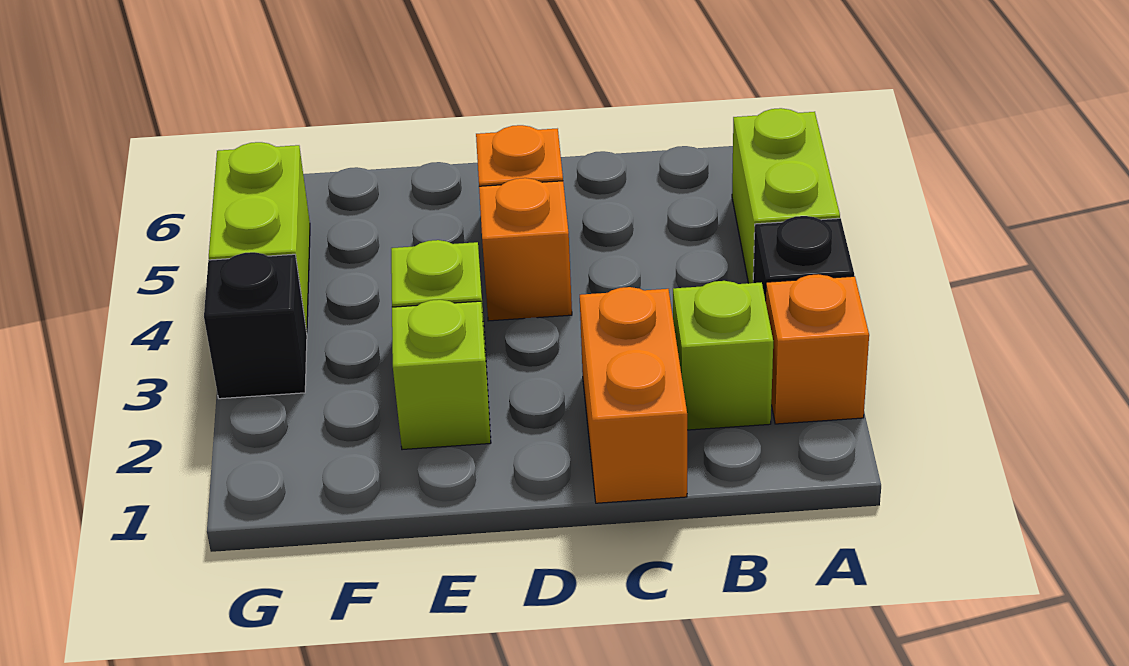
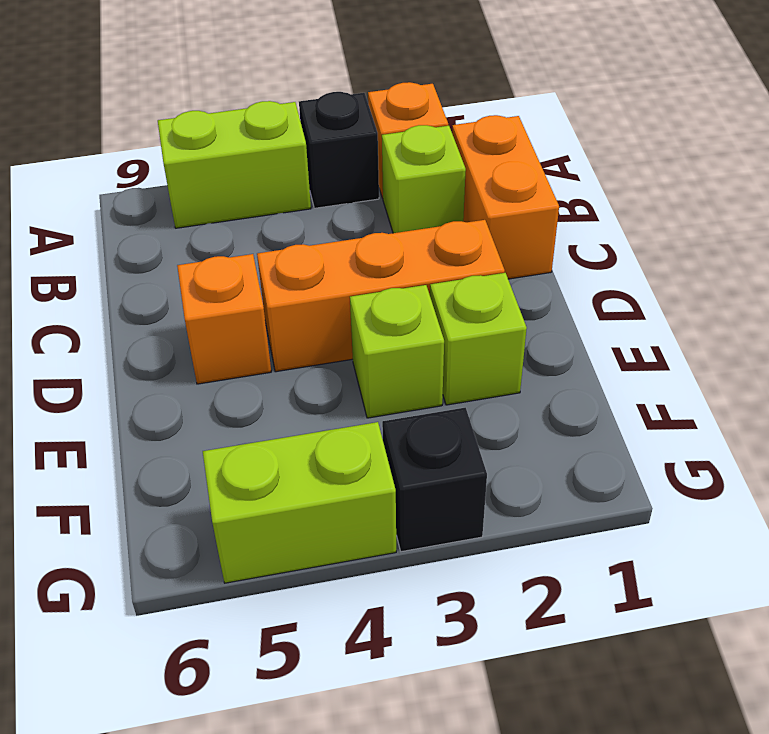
orange 1x2 brick [580,287,687,503] -> orange 1x2 brick turned to [452,115,559,279]
orange 1x1 brick [479,178,572,321] -> orange 1x3 brick [257,220,505,372]

